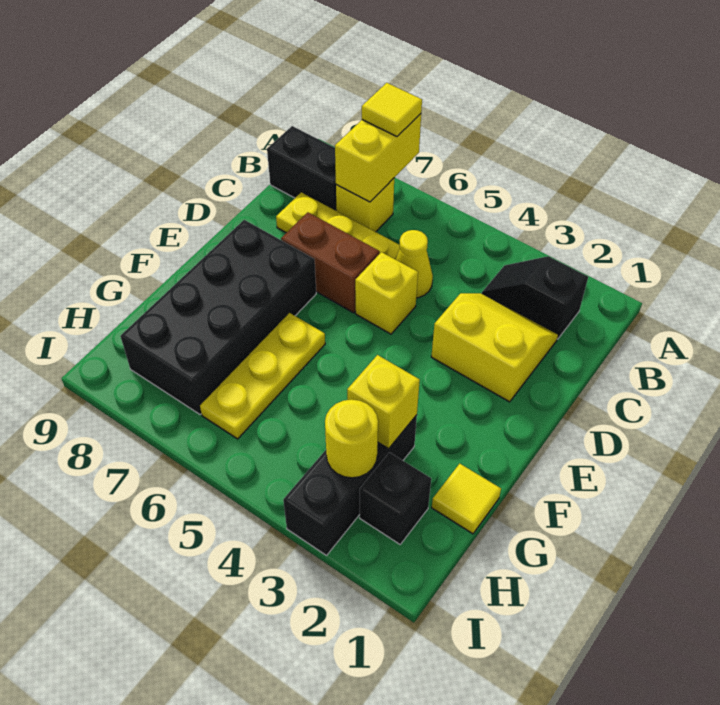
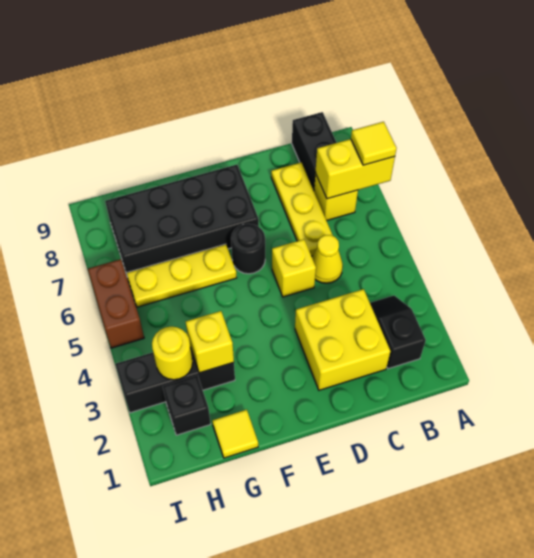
yellow 2x2 slope [431,293,558,402] -> yellow 2x2 brick [295,289,390,390]
brown 1x2 brick [281,212,380,313] -> brown 1x2 brick moved to [88,259,144,348]
none -> black 1x1 round brick [231,224,265,274]

